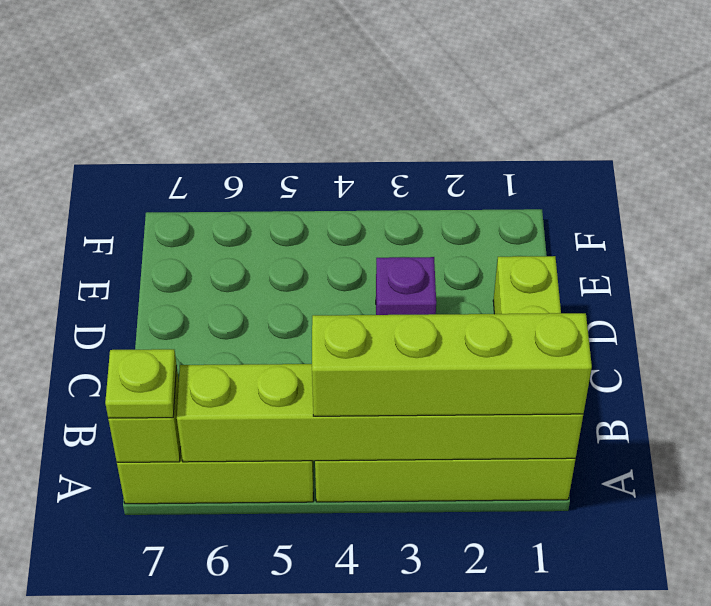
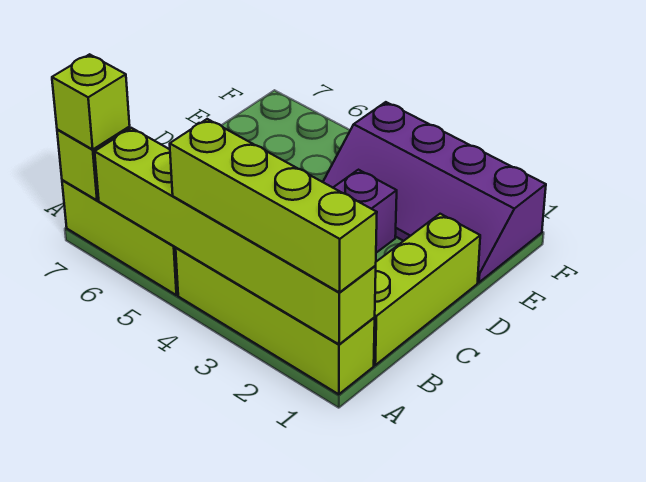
lime 1x1 plate [105,349,177,419] -> lime 1x1 brick [52,54,130,149]
none -> purple 2x4 slope [323,102,546,282]

